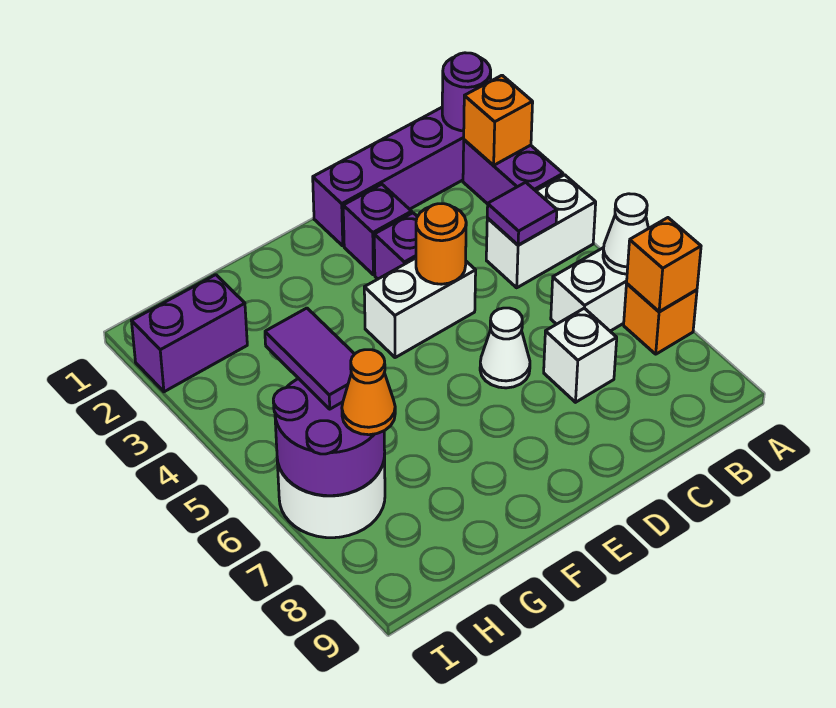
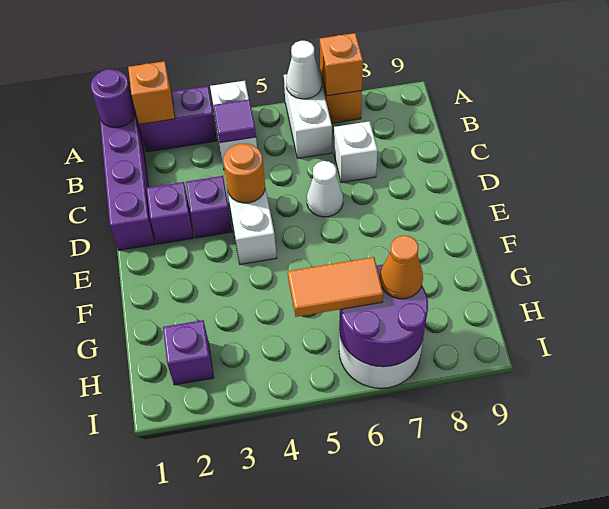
purple 1x2 brick [132,275,247,392] -> purple 1x1 brick [163,320,214,385]
purple 1x2 tile [265,308,354,409] -> orange 1x2 tile [288,257,383,317]

